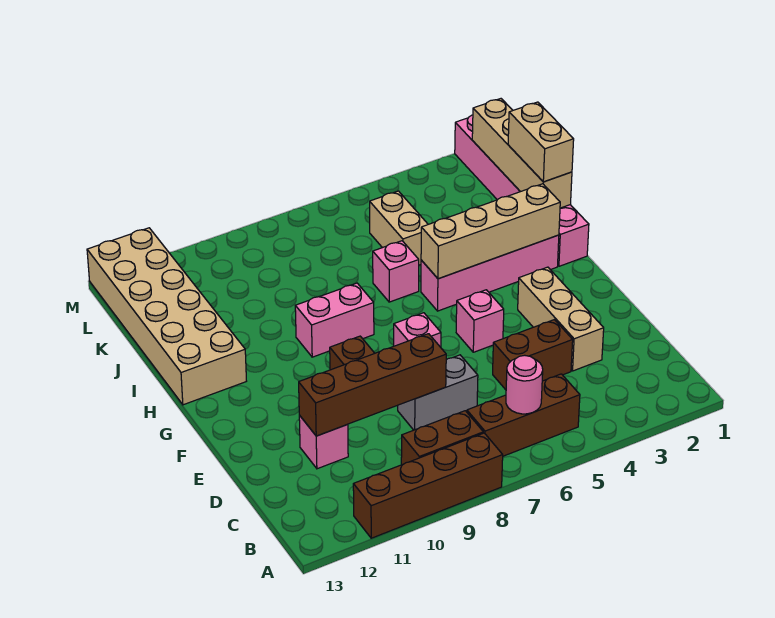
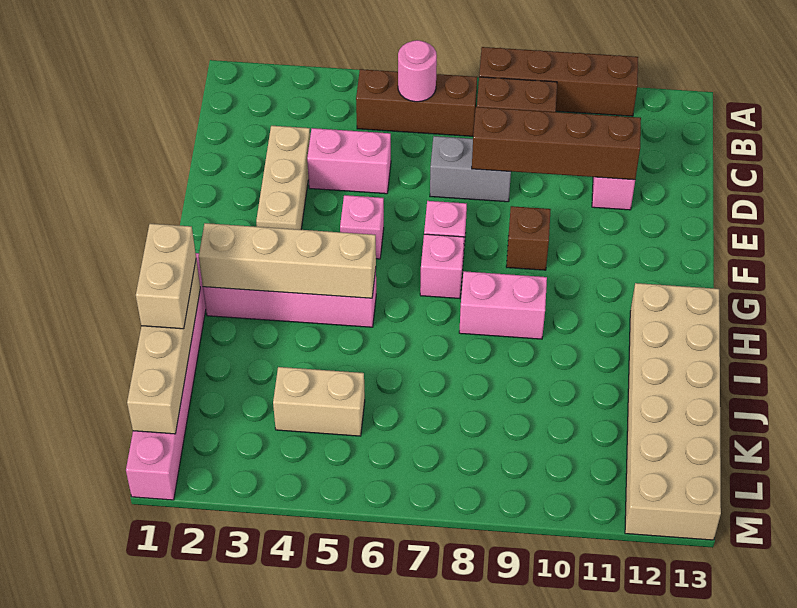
brown 1x2 brick [493,320,573,390] -> pink 1x2 brick [307,128,391,194]
pink 1x1 brick [373,241,419,302] -> pink 1x1 brick moved to [420,234,464,299]
tan 1x2 brick [370,191,428,265] -> tan 1x2 brick turned to [273,367,365,436]

